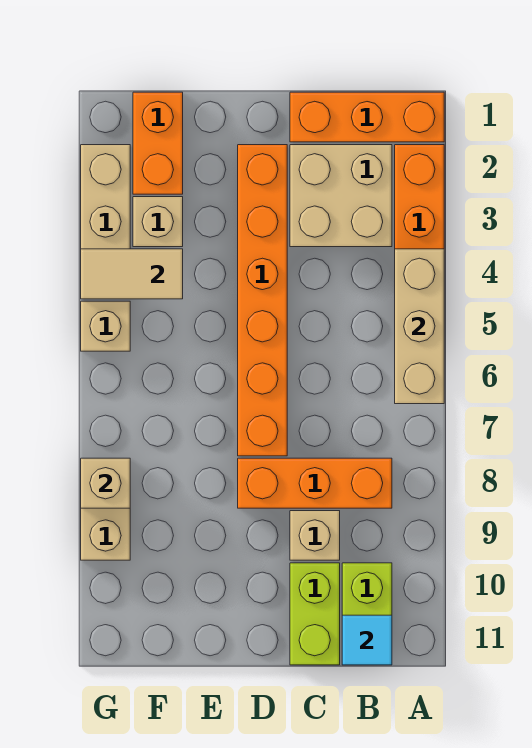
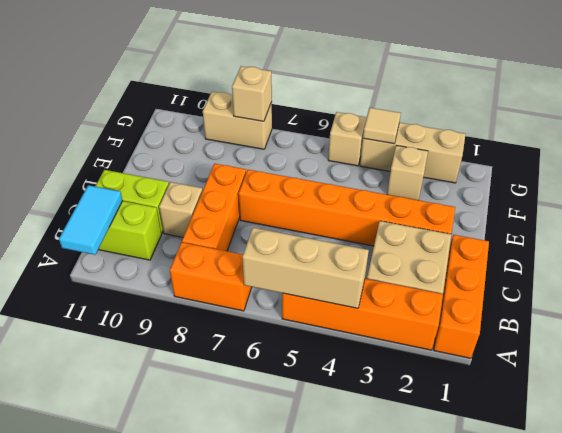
cyan 1x1 tile [342,615,392,665] -> cyan 1x2 tile [59,185,123,255]
orange 1x2 brick [133,92,183,194] -> orange 1x2 brick moved to [170,242,252,311]
tan 1x2 tile [81,249,183,299] -> tan 1x1 tile [363,108,401,144]

